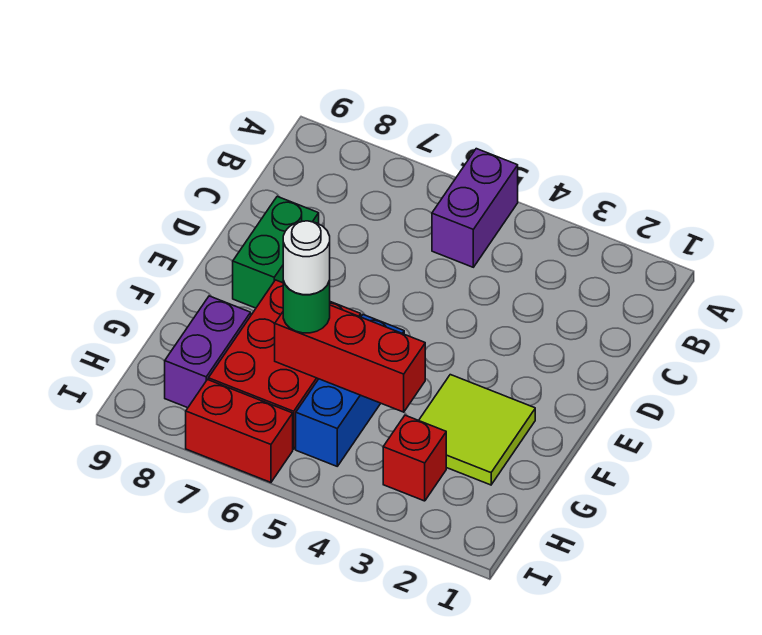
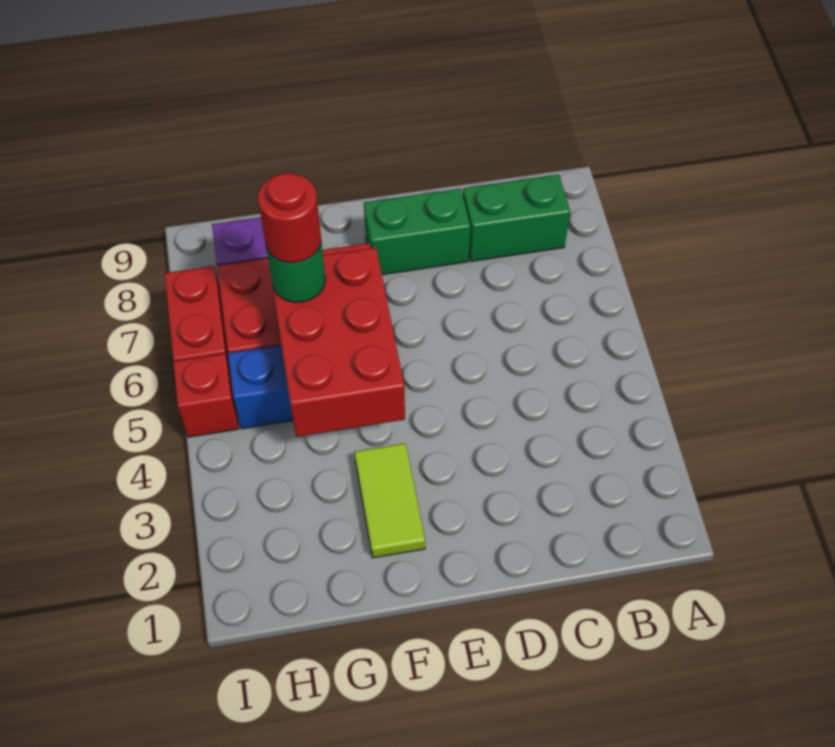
purple 1x2 brick [432,149,518,267] -> none
none -> green 1x2 brick [463,174,570,261]
lime 2x2 tile [419,375,535,485] -> lime 1x2 tile [355,443,425,558]
red 1x3 brick [275,305,425,412] -> red 2x3 brick [273,248,405,437]
white 1x1 round brick [283,221,330,295] -> red 1x1 round brick [258,173,321,263]
red 1x1 brick [383,415,446,501] -> red 1x1 brick moved to [173,354,239,437]

